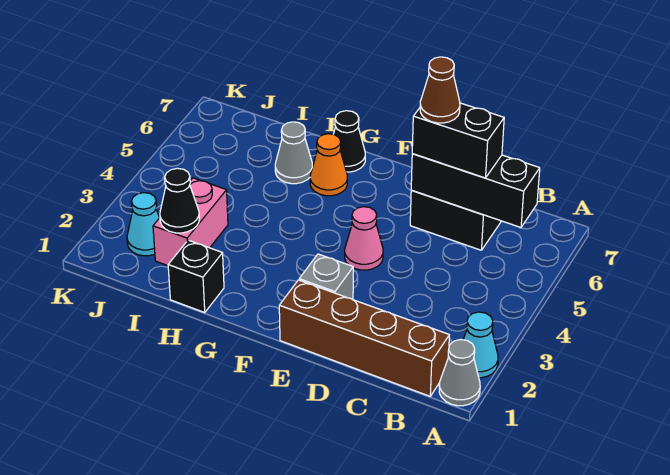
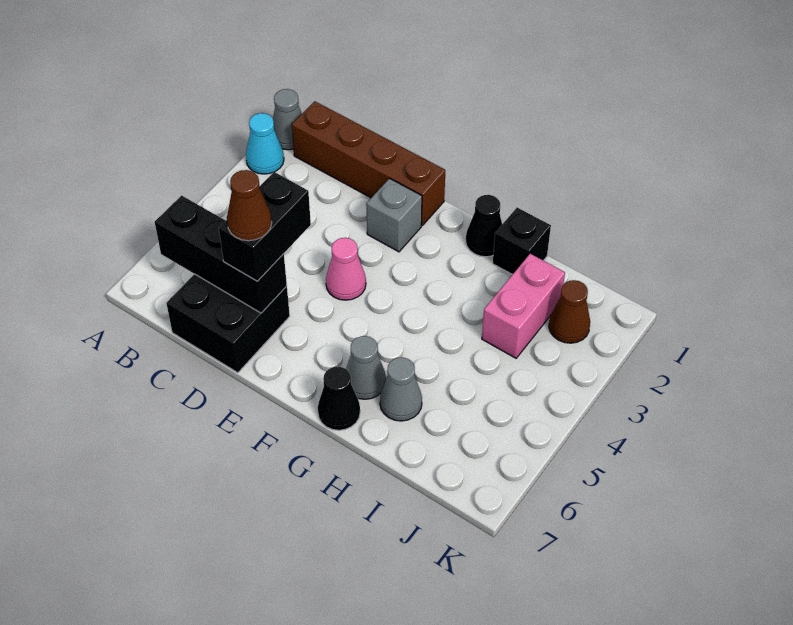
black 1x2 brick [412,103,504,178] -> black 1x2 brick turned to [219,172,311,281]
orange 1x1 cone [310,134,347,196] -> grey 1x1 cone [346,336,386,399]
black 1x1 cone [160,168,199,233] -> black 1x1 cone moved to [466,195,502,257]
cyan 1x1 cone [127,193,159,256] -> brown 1x1 cone [549,280,590,343]

